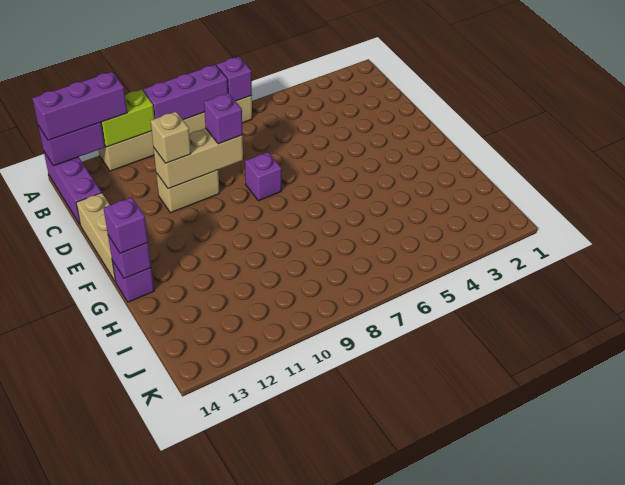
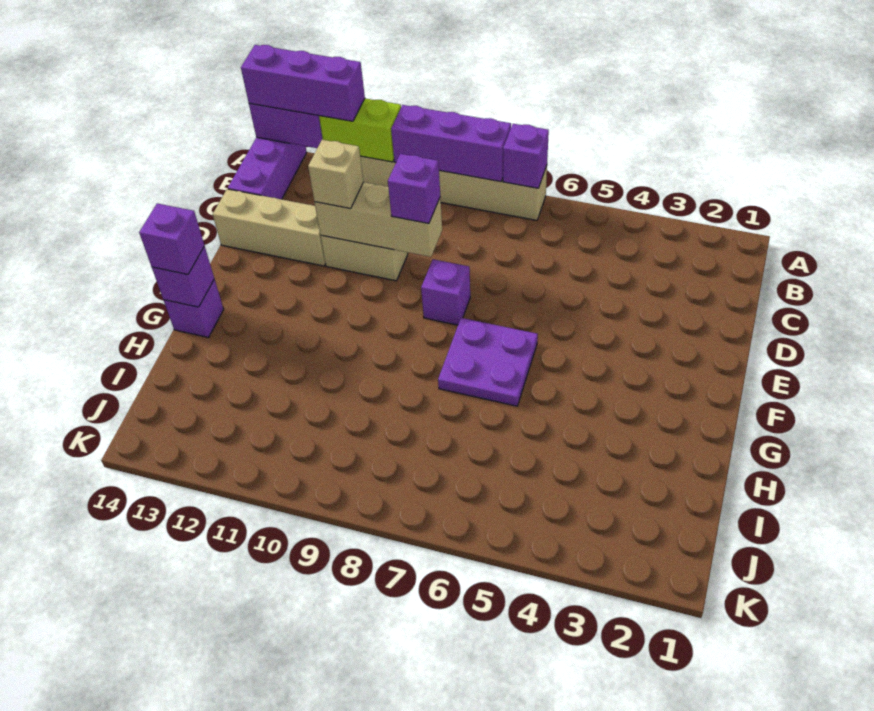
tan 1x3 brick [76,193,116,282] -> tan 1x3 brick turned to [213,189,326,266]
none -> purple 2x2 plate [438,318,538,406]

